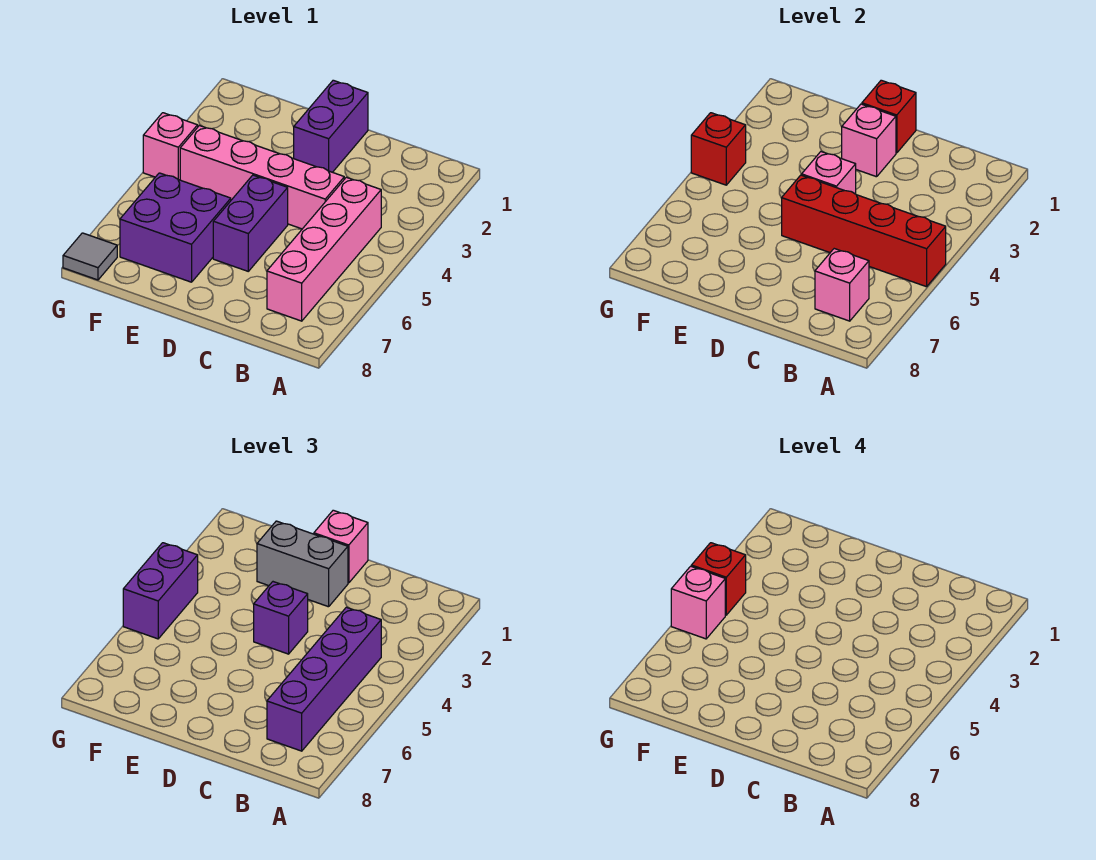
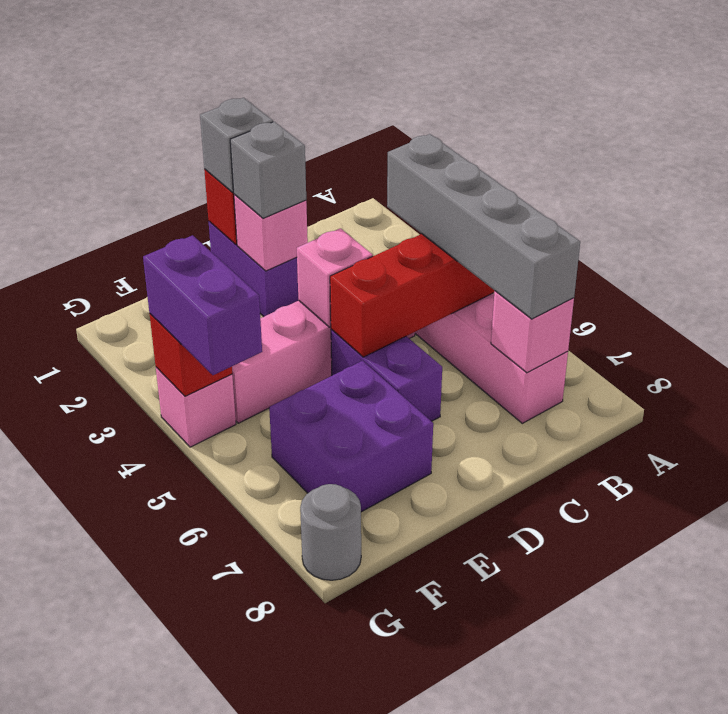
purple 1x4 brick [267,607,381,751] -> grey 1x4 brick [387,134,580,319]
pink 1x1 brick [314,510,368,583] -> grey 1x1 brick [200,98,273,192]
grey 1x2 brick [257,521,348,607] -> grey 1x1 brick [230,122,306,218]
purple 1x1 brick [254,582,308,654] -> none
red 1x1 brick [691,543,746,615] -> none
pink 1x1 brick [671,566,725,639] -> none
grey 1x1 tile [63,233,117,280] -> grey 1x1 round brick [300,484,361,580]

